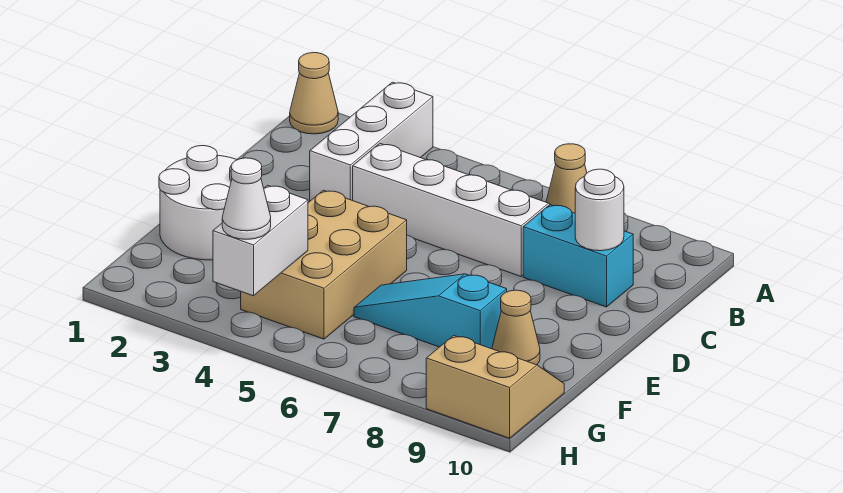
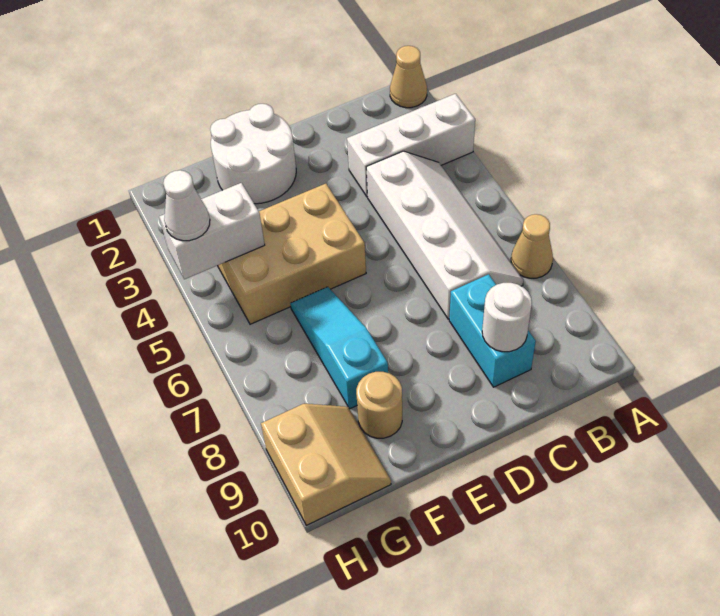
tan 1x1 cone [492,290,540,365] -> tan 1x1 round brick [356,372,402,438]

